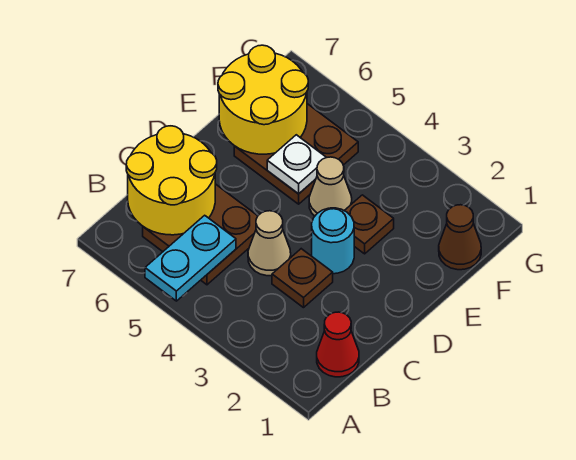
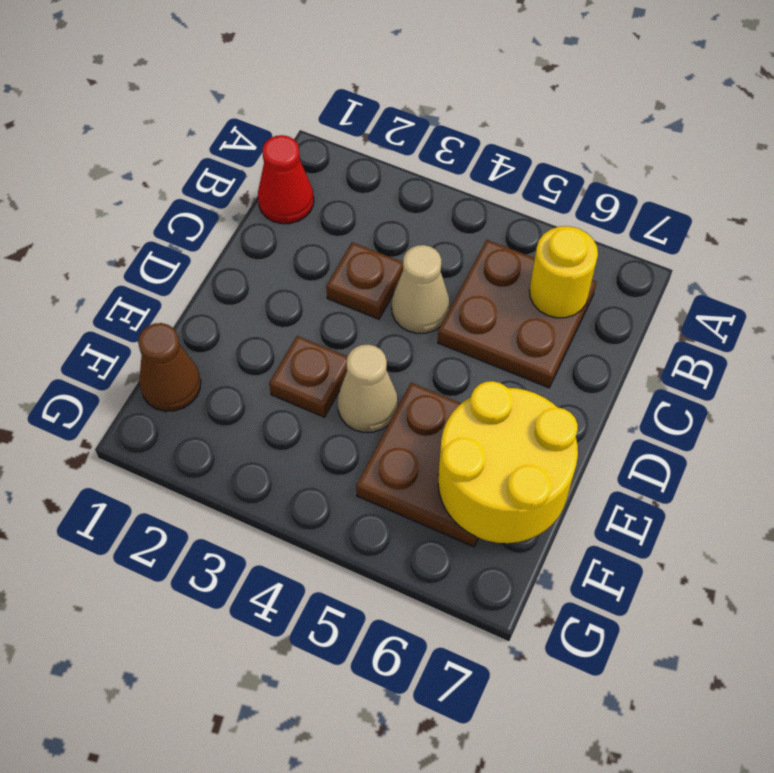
cyan 1x2 plate [145,215,236,301] -> none
yellow 2x2 round brick [126,126,217,235] -> yellow 1x1 round brick [529,226,598,318]
cyan 1x1 round brick [312,208,354,274] -> none
white 1x1 plate [267,135,327,194] -> none

